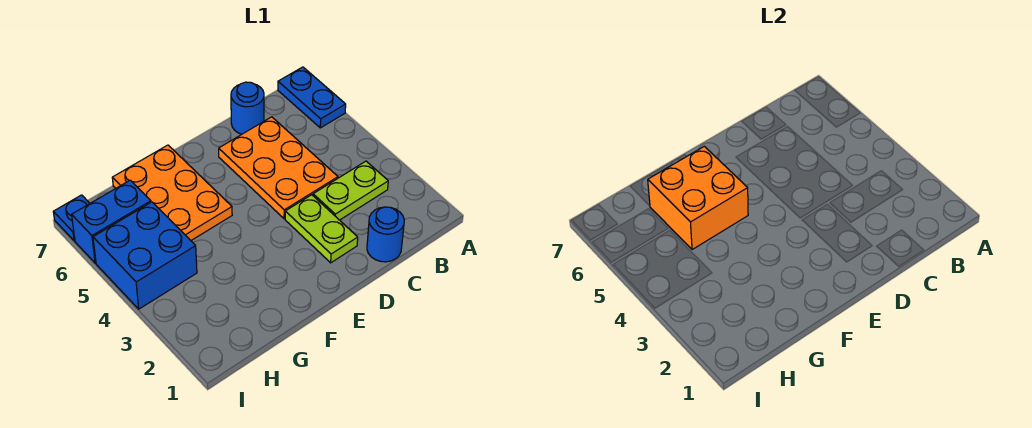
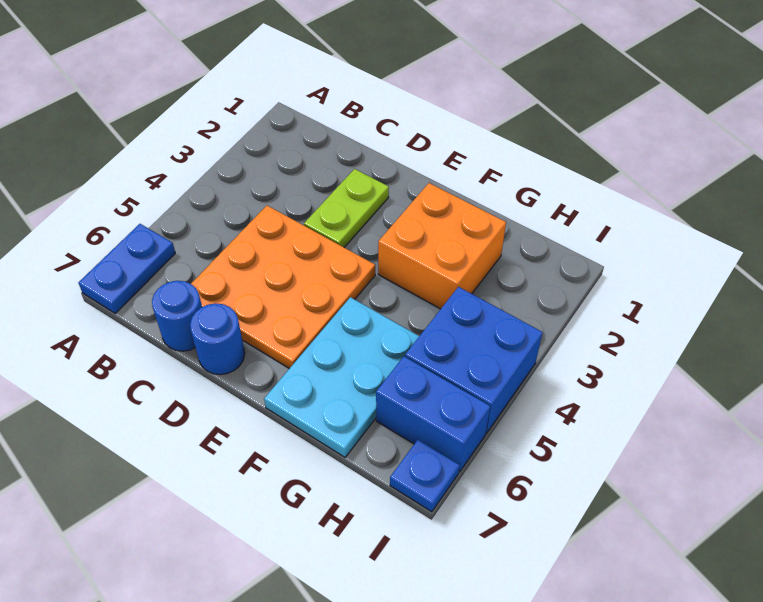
lime 1x2 plate [313,161,388,220] -> none
blue 1x1 round brick [367,207,404,262] -> blue 1x1 round brick moved to [190,303,245,375]
orange 2x3 plate [219,117,338,219] -> orange 3x3 plate [191,206,375,368]
orange 2x3 plate [112,145,232,240] -> cyan 2x3 plate [264,297,419,457]
orange 2x2 brick [648,146,748,250] -> orange 2x2 brick moved to [378,183,506,309]

